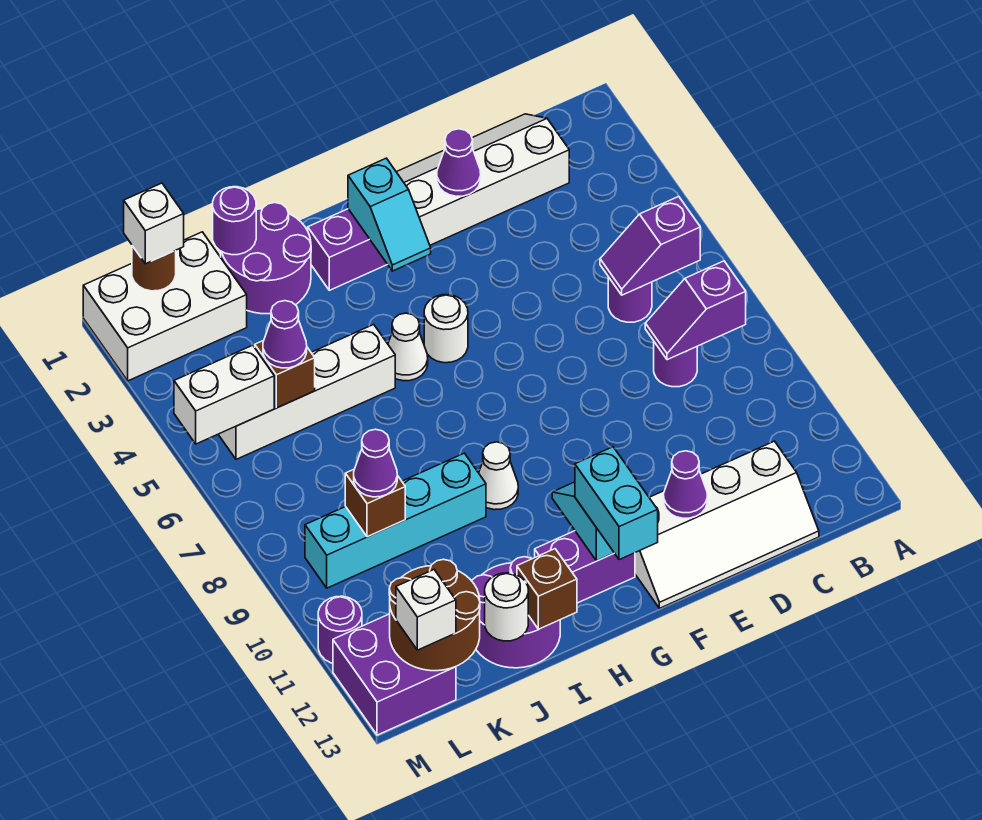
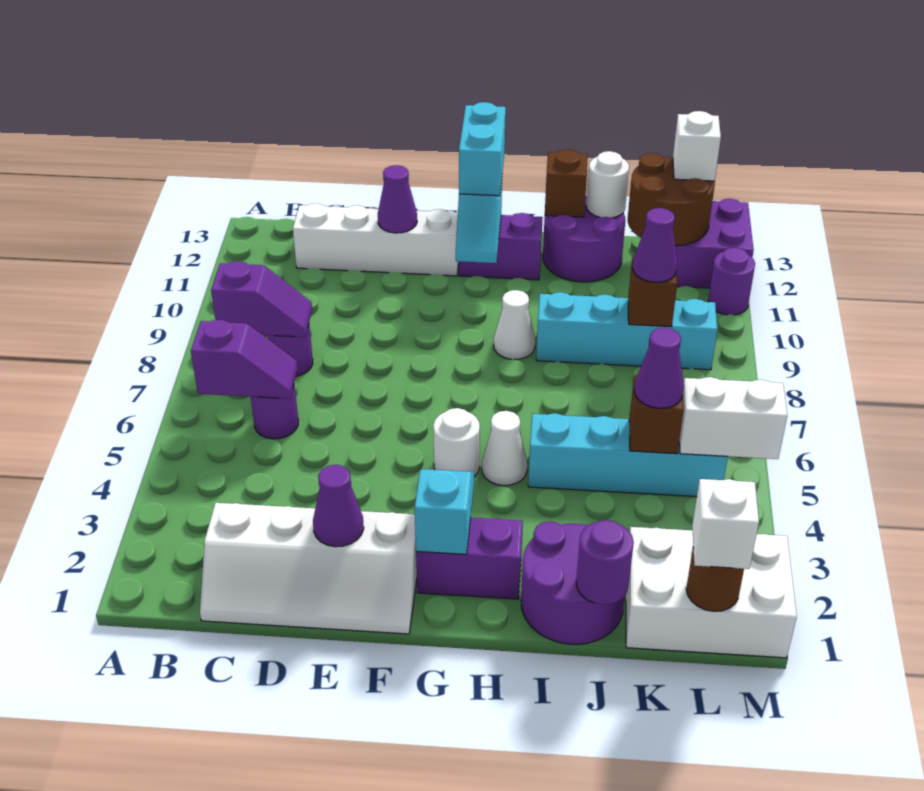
white 1x4 brick [218,324,395,459] -> cyan 1x4 brick [528,413,728,497]

